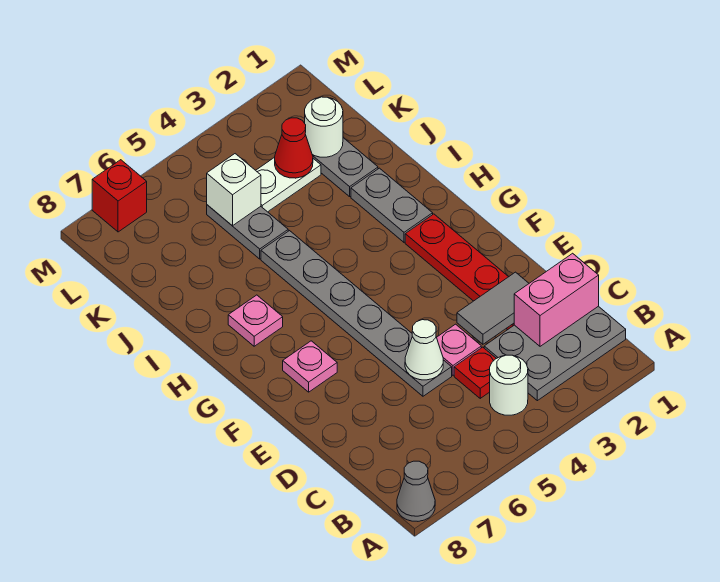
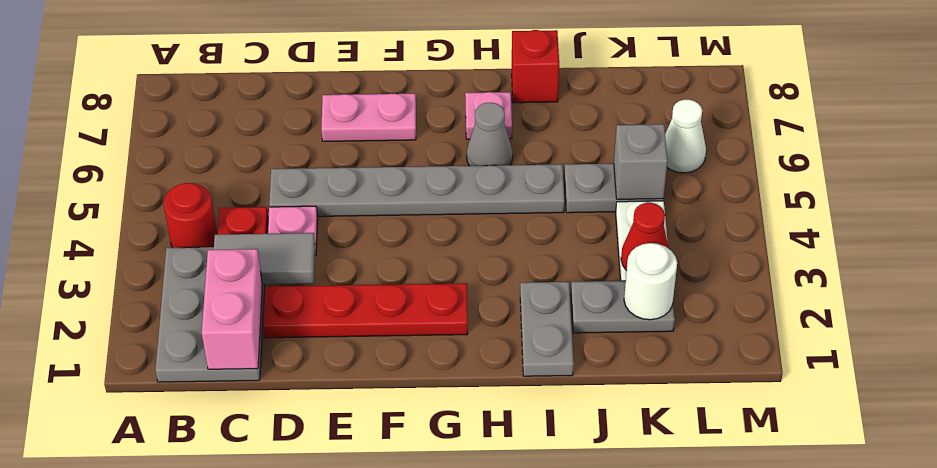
grey 1x1 cone [397,461,435,521] -> grey 1x1 cone moved to [467,103,513,166]
white 1x1 round brick [490,355,528,415] -> red 1x1 round brick [164,183,217,248]
grey 1x2 tile [457,272,529,344] -> grey 1x2 tile turned to [214,233,315,284]
white 1x1 cone [405,320,443,380] -> white 1x1 cone moved to [665,100,706,173]
pink 1x1 plate [283,341,337,392] -> pink 1x2 plate [321,94,416,141]
grey 1x2 plate [351,168,433,242] -> grey 1x2 plate turned to [520,282,574,376]
white 1x1 brick [207,154,261,226] -> grey 1x1 brick [614,124,668,199]
red 1x1 brick [92,160,147,232] -> red 1x1 brick moved to [512,30,559,103]

